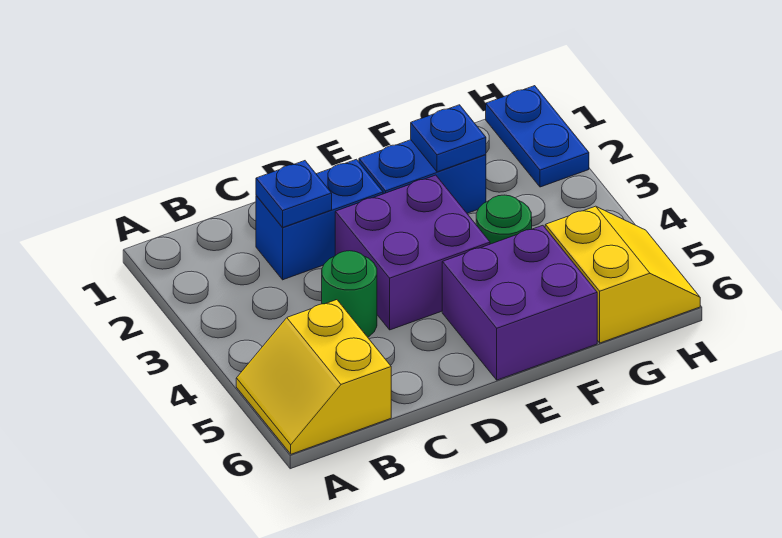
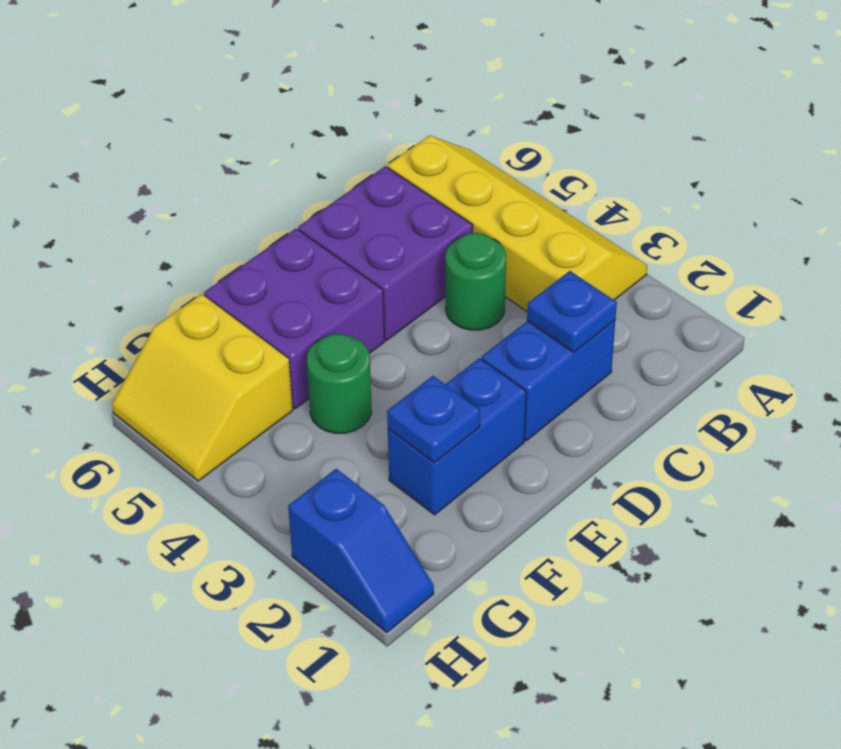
yellow 2x2 slope [236,300,391,454] -> yellow 2x4 slope [388,135,647,311]
purple 2x2 brick [335,175,490,330] -> purple 2x2 brick moved to [298,166,473,340]
blue 1x2 plate [486,86,589,187] -> blue 1x2 slope [288,469,434,633]

